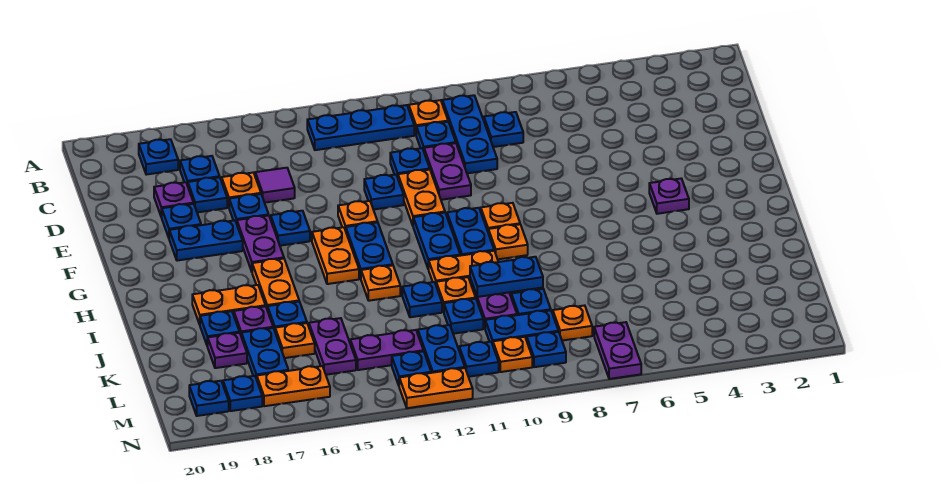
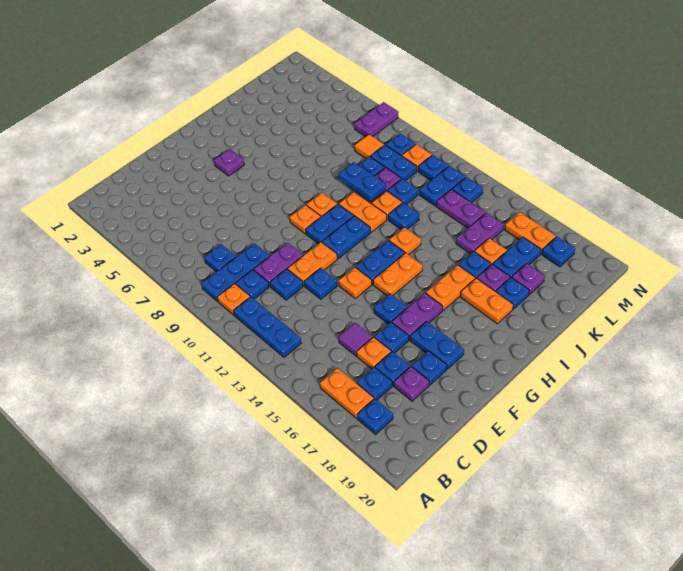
orange 1x1 plate [553,305,592,341] -> orange 1x1 tile [355,134,384,159]
blue 1x1 plate [189,381,229,416] -> none
orange 1x2 plate [399,368,473,408] -> orange 1x2 plate moved to [320,368,374,418]

